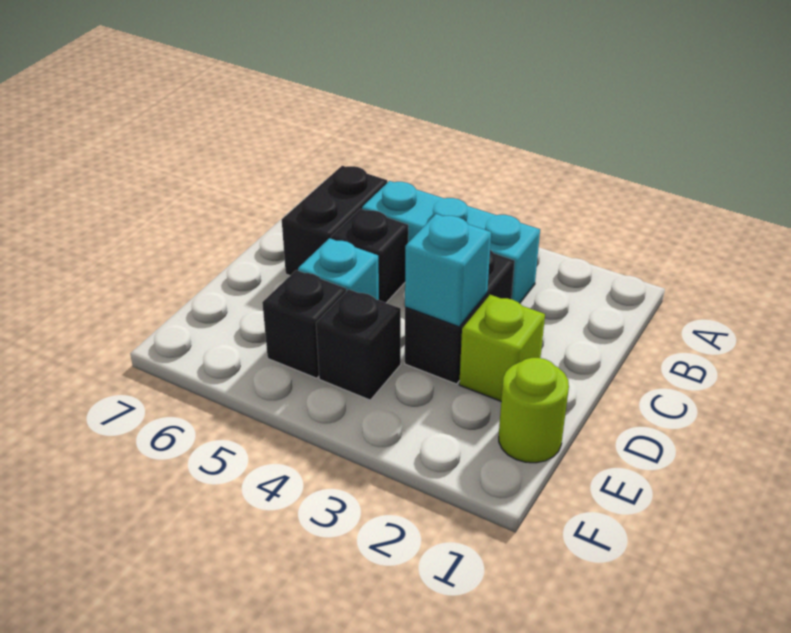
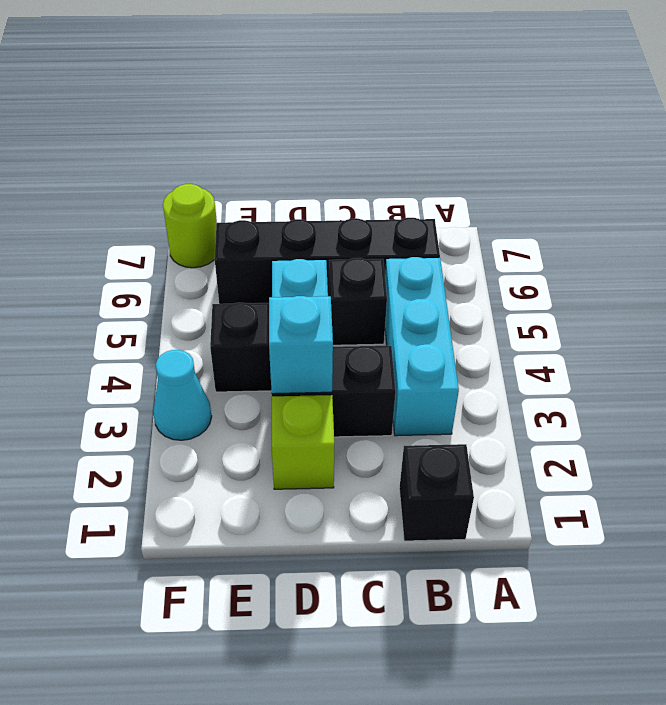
black 1x2 brick [282,166,387,276] -> black 1x4 brick [215,218,440,304]
lime 1x1 round brick [499,358,569,463] -> lime 1x1 round brick moved to [163,184,217,268]
black 1x1 brick [262,270,346,378] -> black 1x1 brick moved to [399,444,474,541]
none -> cyan 1x1 cone [153,350,212,440]

